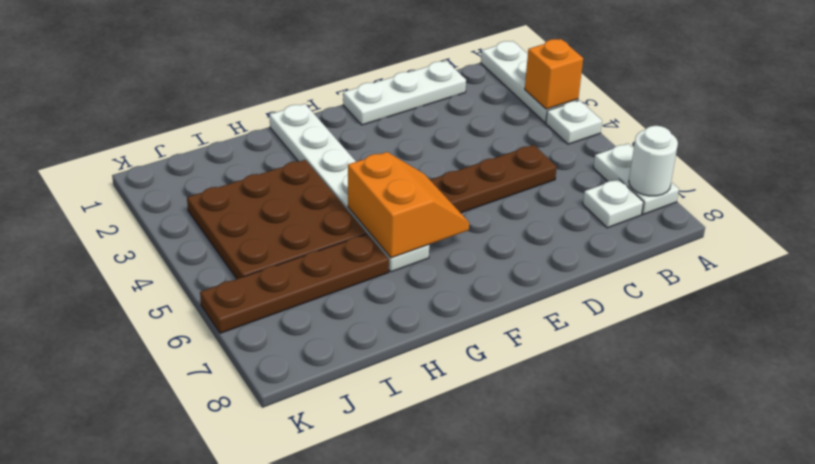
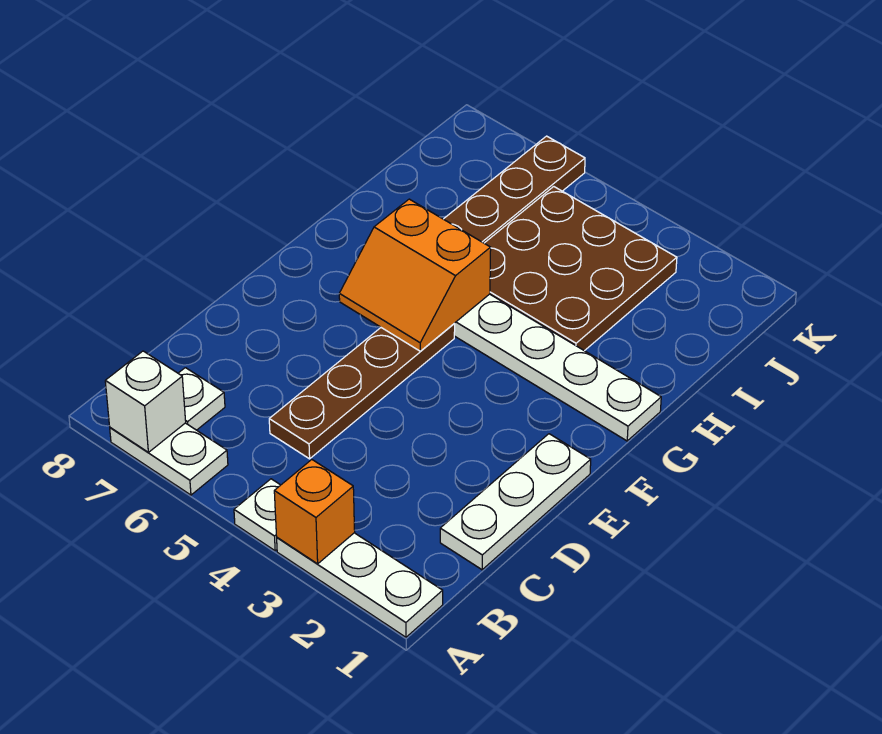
white 1x1 round brick [629,126,678,196] -> white 1x1 brick [105,351,186,452]

